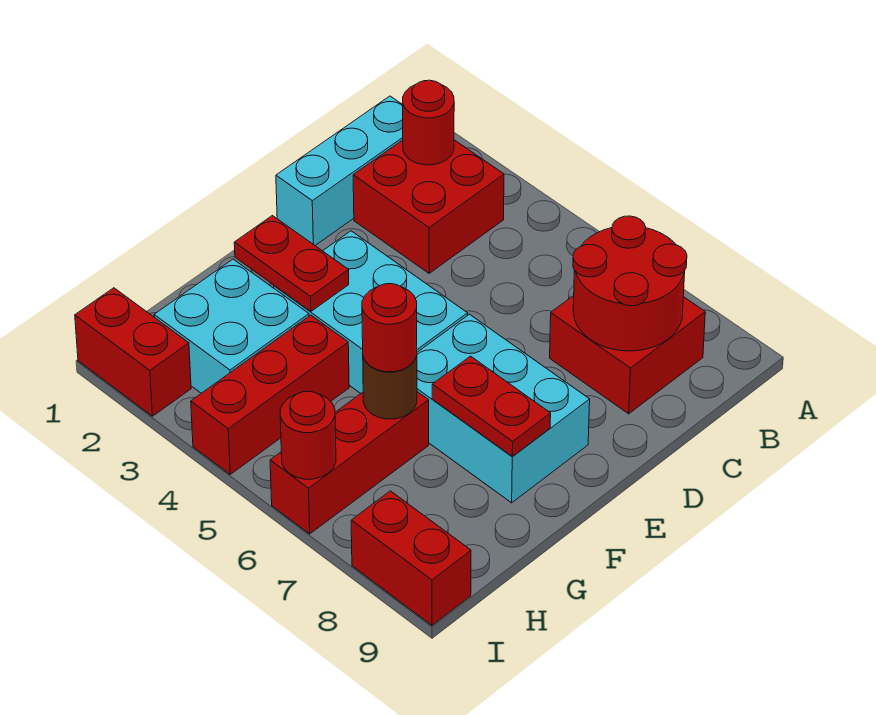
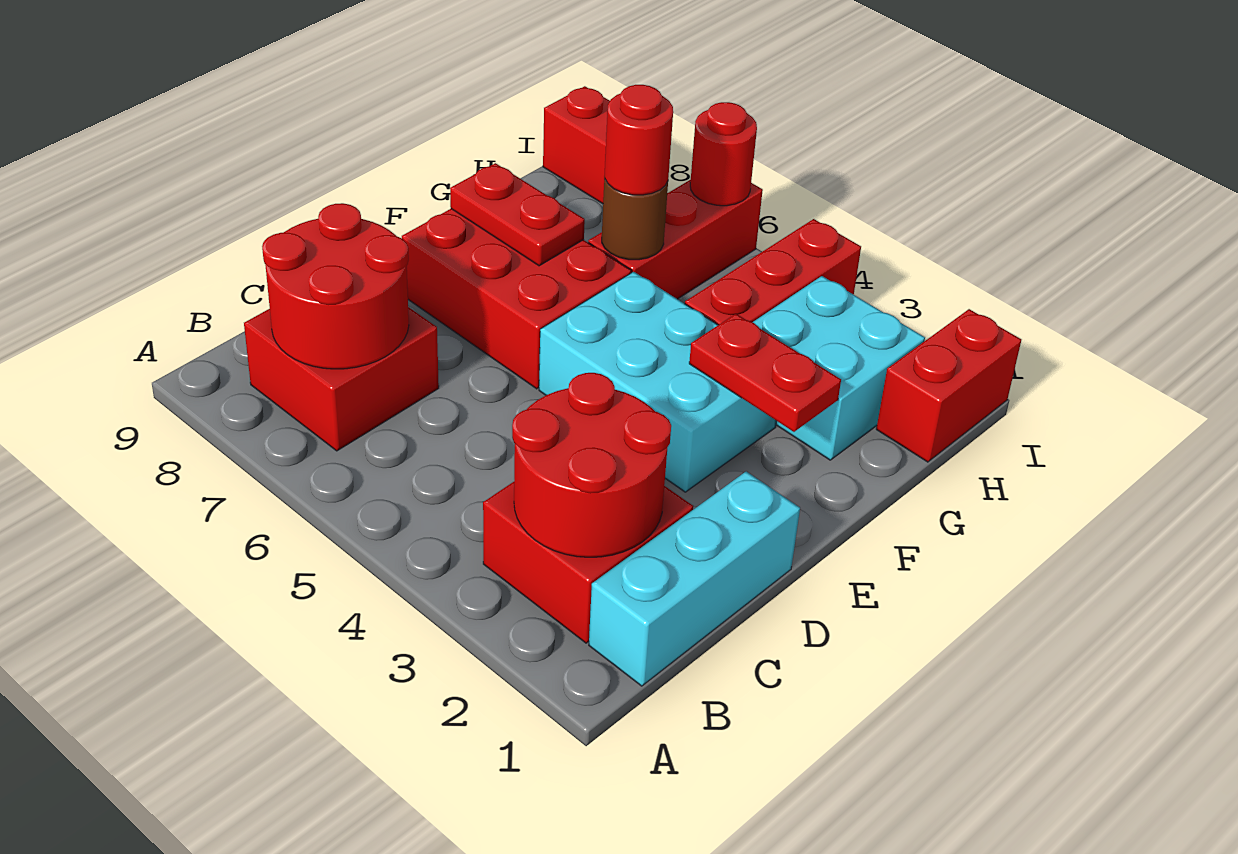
red 1x1 round brick [403,80,454,165] -> red 2x2 round brick [512,373,671,557]
cyan 2x3 brick [417,314,590,503] -> red 2x3 brick [402,209,631,389]
red 1x2 brick [75,288,191,416] -> red 1x2 brick turned to [876,309,1021,462]

